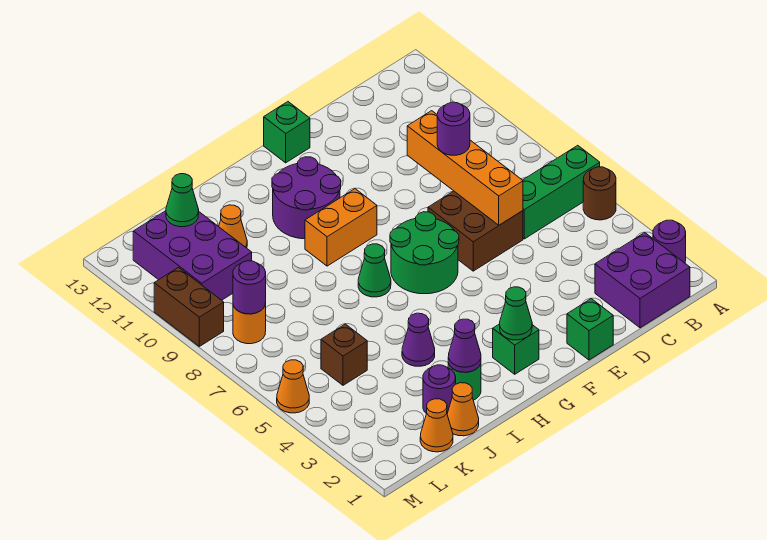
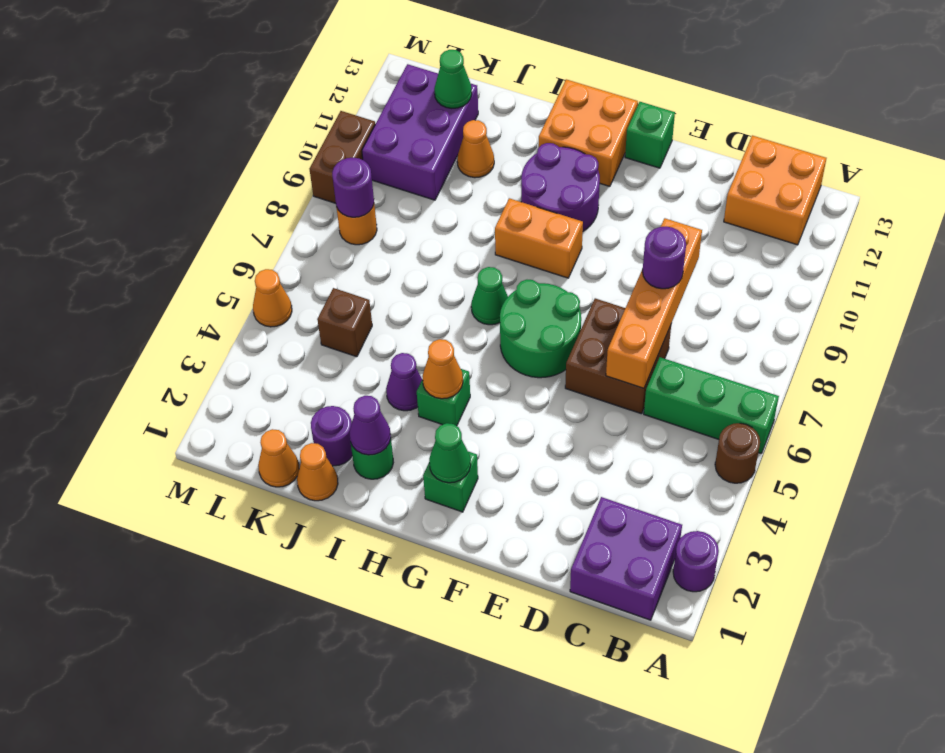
none -> orange 2x2 brick [724,135,826,245]
green 1x1 brick [567,299,613,360] -> green 1x1 brick moved to [417,369,470,426]
none -> orange 2x2 brick [539,79,638,186]
none -> orange 1x1 cone [422,339,463,399]

